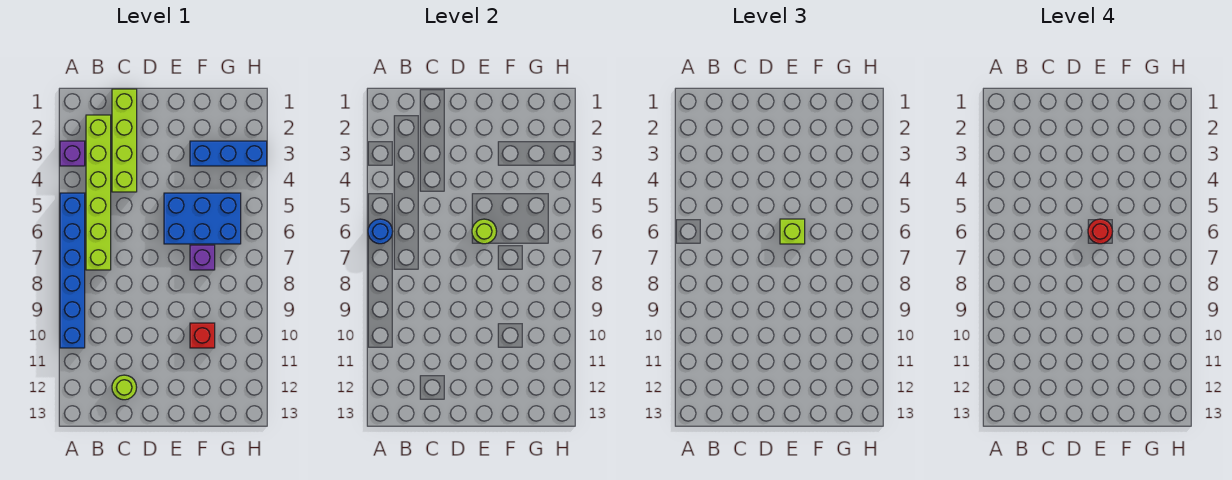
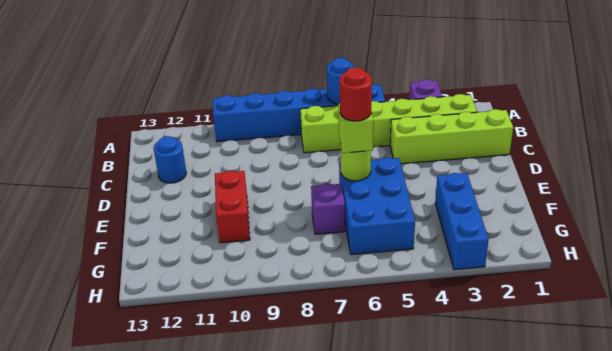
lime 1x1 round brick [112,375,137,400] -> blue 1x1 round brick [154,136,186,183]
red 1x1 brick [190,323,215,348] -> red 1x2 brick [215,171,250,243]

